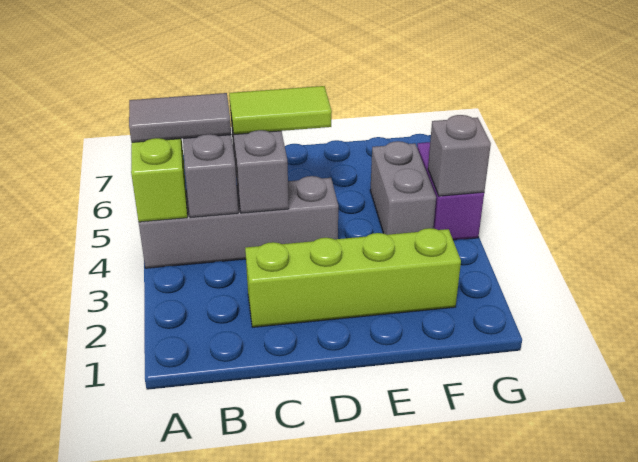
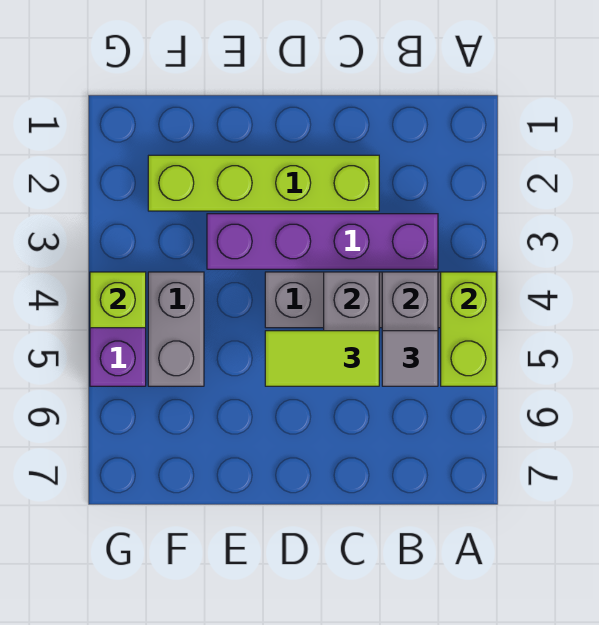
grey 1x2 tile [129,93,231,142] -> grey 1x1 tile [382,331,438,386]
none -> purple 1x4 brick [207,214,438,269]
grey 1x1 brick [428,115,491,196] -> lime 1x1 brick [90,272,146,328]

